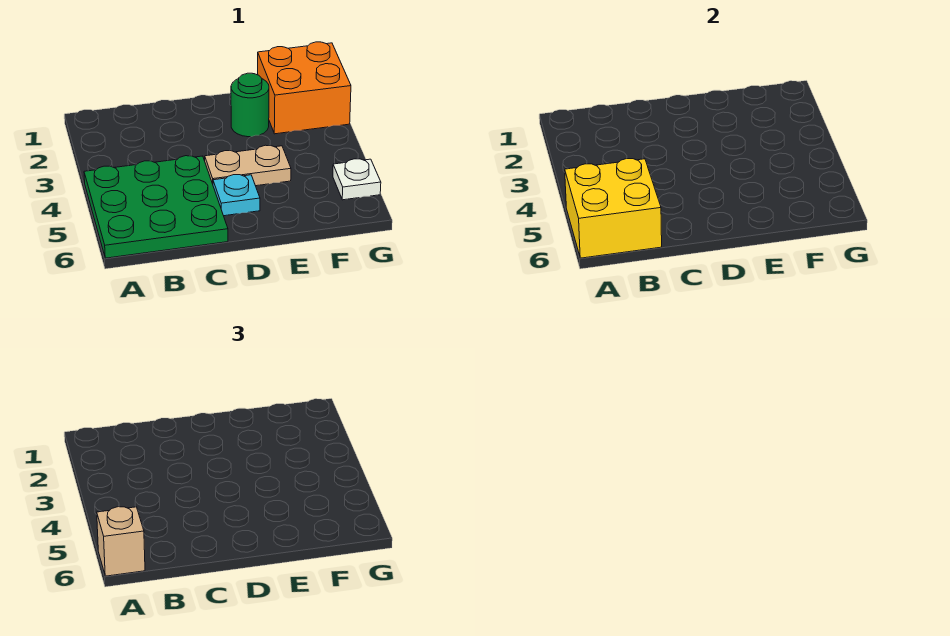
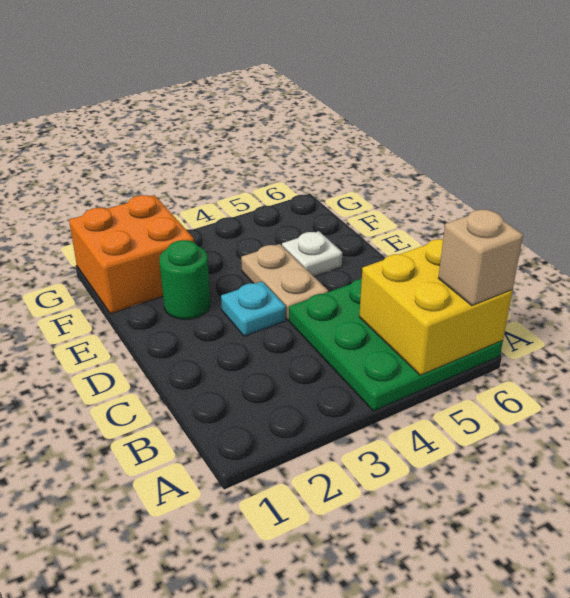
cyan 1x1 plate [213,175,260,216] -> cyan 1x1 plate moved to [221,281,286,336]
white 1x1 plate [333,159,381,200] -> white 1x1 plate moved to [282,231,342,276]

